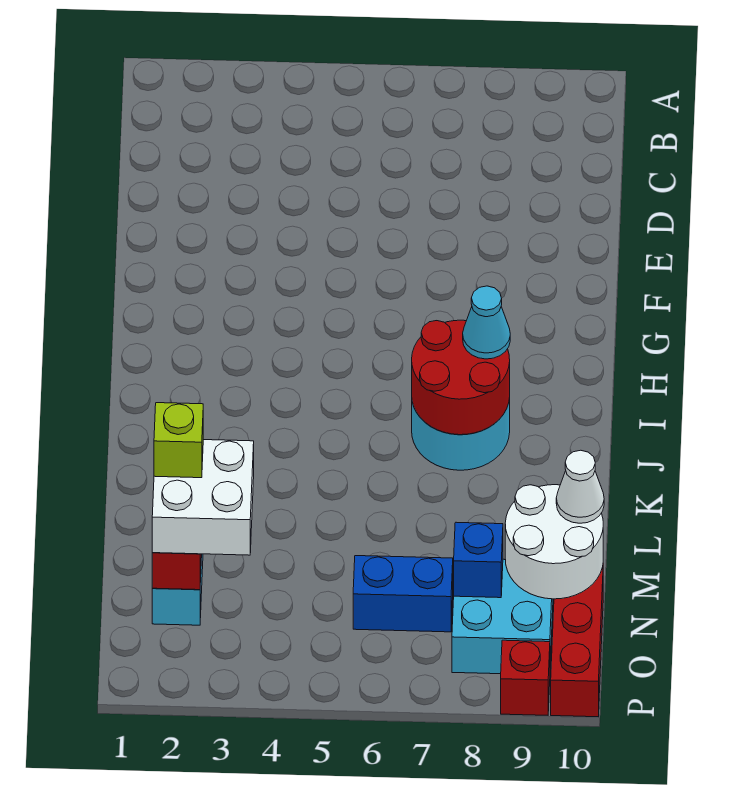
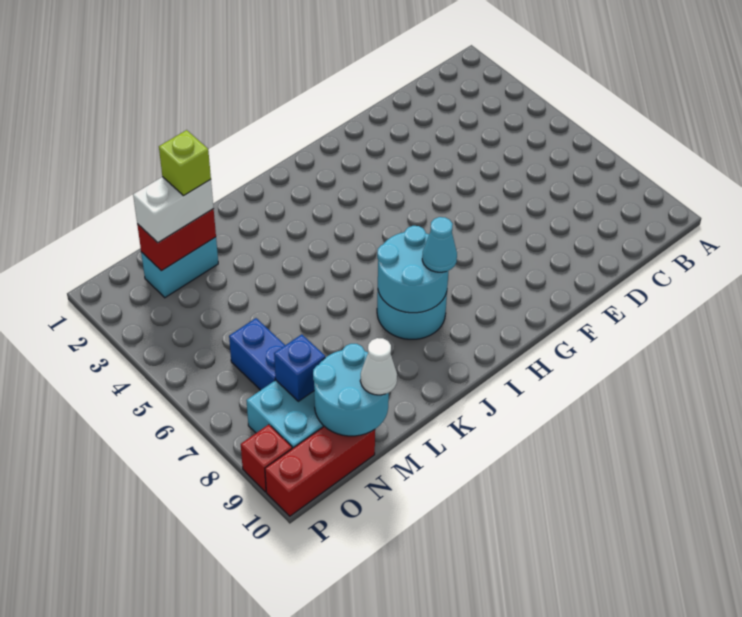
red 2x2 round brick [412,320,510,435] -> cyan 2x2 round brick [377,226,448,313]
white 2x2 brick [152,440,254,555] -> white 1x2 brick [133,177,214,243]
white 2x2 round brick [505,485,603,599] -> cyan 2x2 round brick [313,344,389,436]

